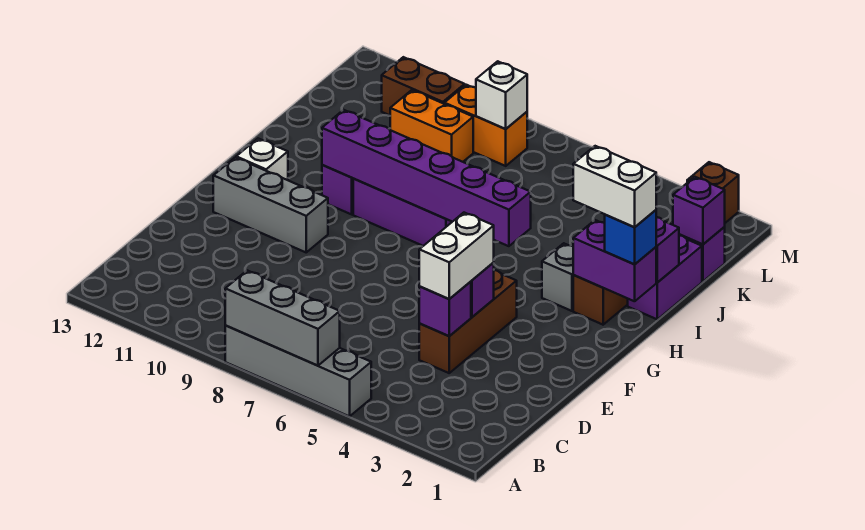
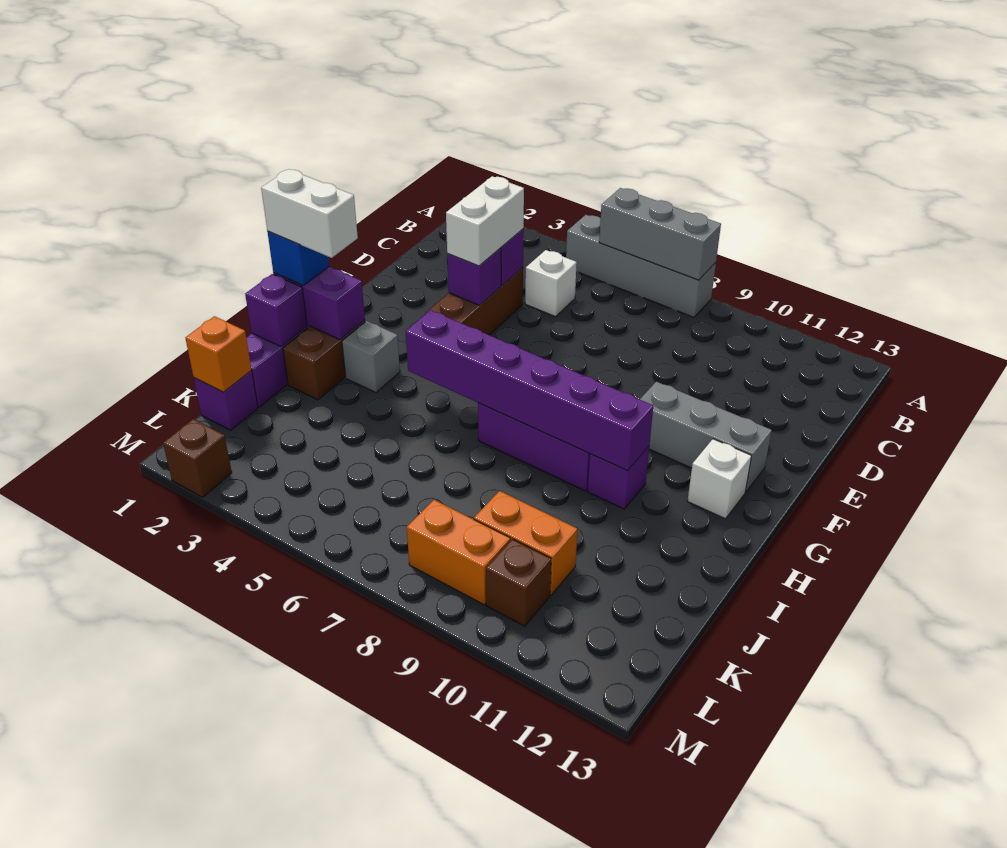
purple 1x1 brick [673,177,725,244] -> orange 1x1 brick [186,316,252,392]
white 1x1 brick [476,61,527,129] -> white 1x1 brick moved to [525,250,577,317]
brown 1x2 brick [382,57,465,115] -> brown 1x1 brick [486,539,551,626]

